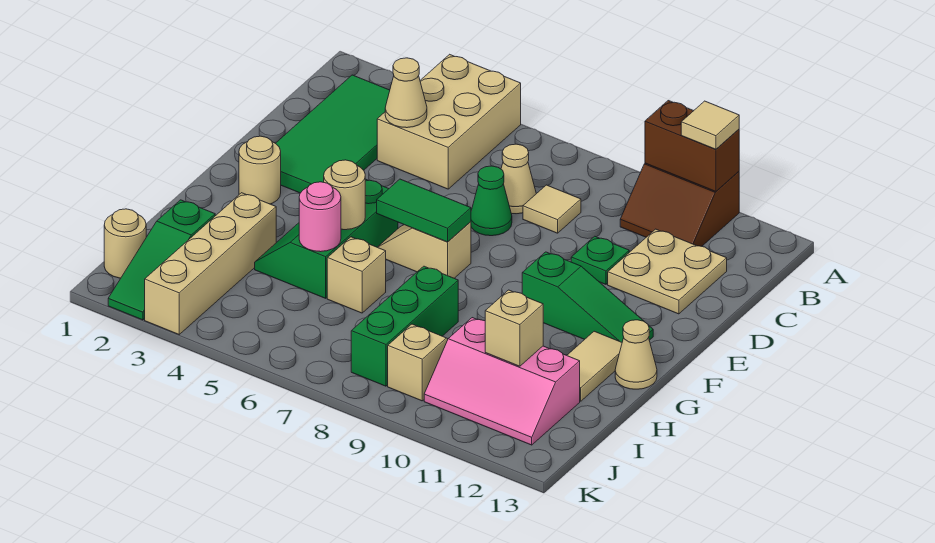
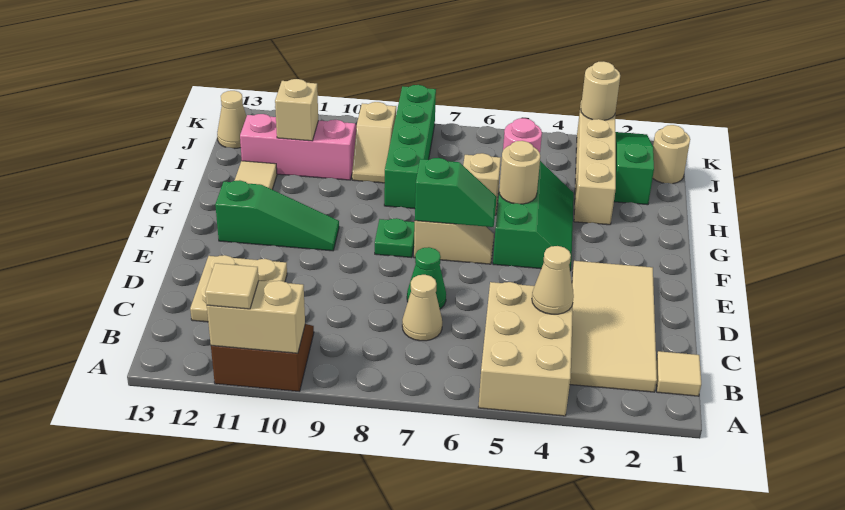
brown 1x2 brick [645,101,739,191] -> tan 1x2 brick [207,281,305,353]
green 2x4 tile [276,75,390,193] -> tan 2x4 tile [570,261,657,392]
tan 1x1 tile [523,185,581,233] -> tan 1x1 tile moved to [656,351,701,396]
green 1x1 plate [571,236,629,284] -> green 1x1 plate moved to [375,218,415,258]
tan 1x1 round brick [239,136,281,204] -> tan 1x1 round brick moved to [581,61,620,120]
green 1x2 tile [377,179,471,242] -> green 1x2 slope [415,158,497,227]
green 1x3 slope [522,252,653,342] -> green 1x3 slope turned to [215,180,339,251]
tan 1x1 cone [615,320,657,389] -> tan 1x1 cone moved to [217,91,247,148]
green 1x3 brick [351,266,458,386] -> green 1x4 brick [384,85,436,209]

